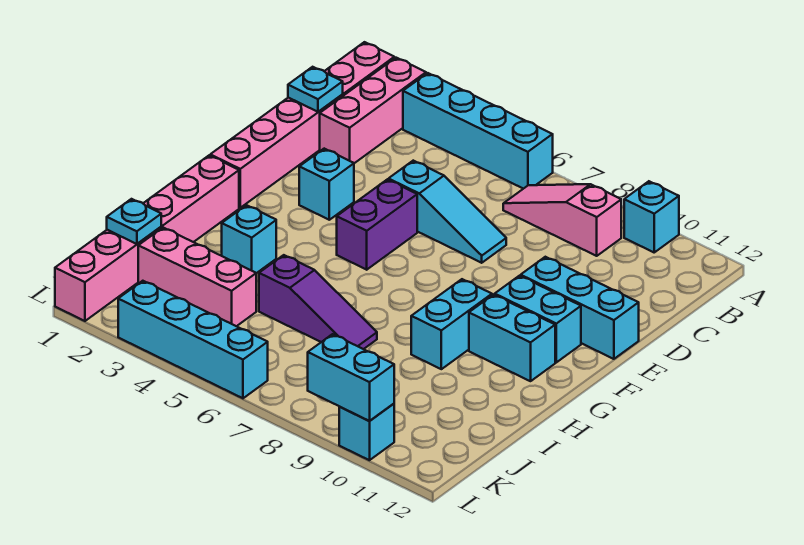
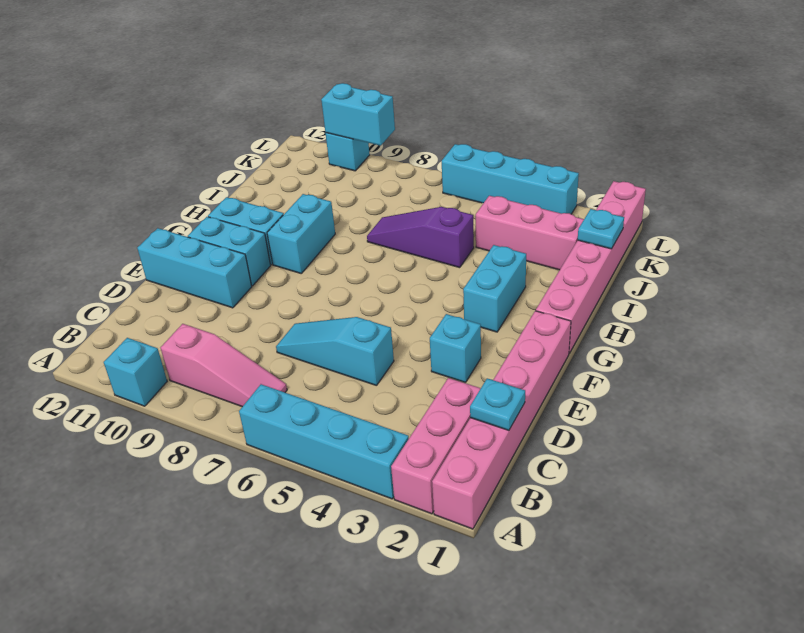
purple 1x2 brick [337,179,417,270] -> none
cyan 1x1 brick [222,205,276,273] -> cyan 1x2 brick [463,245,526,332]

